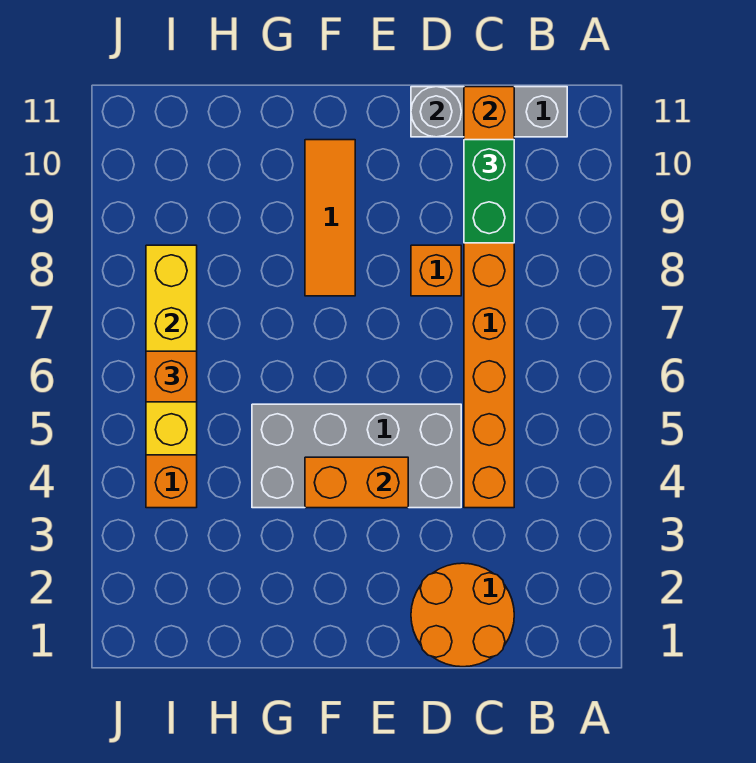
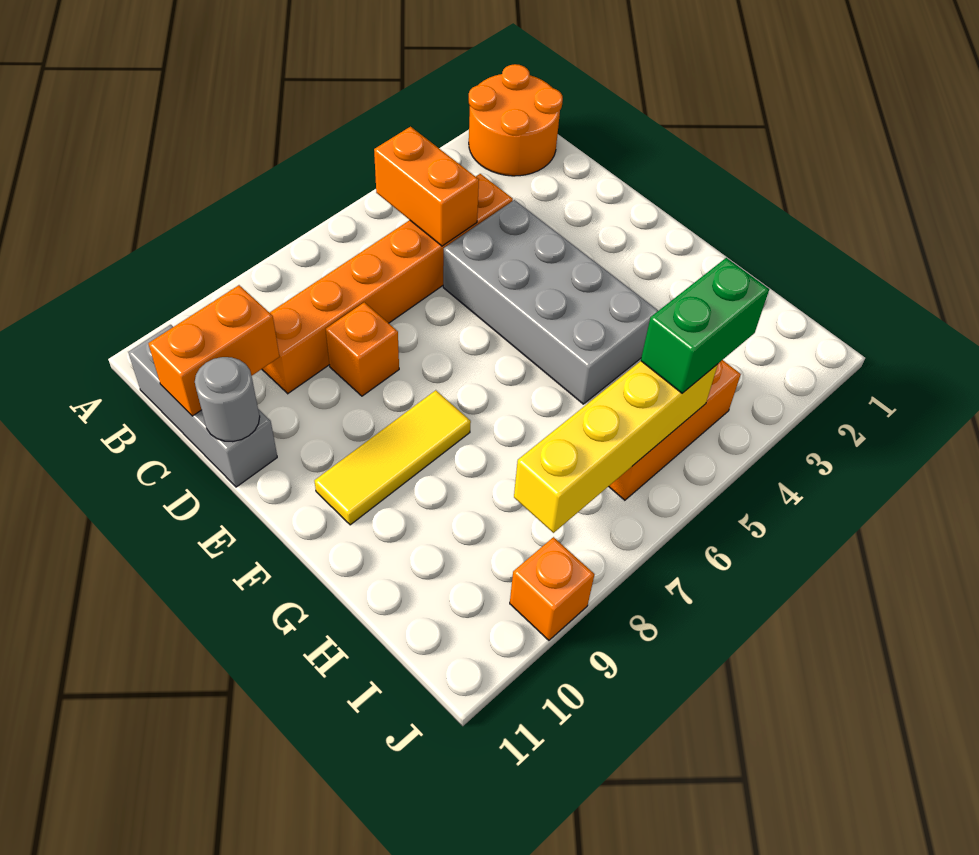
orange 2x2 round brick [411,563,514,667] -> orange 2x2 round brick moved to [469,64,563,176]
green 1x2 brick [464,140,514,243] -> green 1x2 brick moved to [641,258,769,393]
orange 1x2 brick [305,457,408,508] -> orange 1x2 brick moved to [374,127,479,246]
orange 1x3 tile [305,140,355,296] -> yellow 1x3 tile [314,390,471,525]
orange 1x1 brick [146,351,197,402] -> orange 1x1 brick moved to [510,537,594,640]

